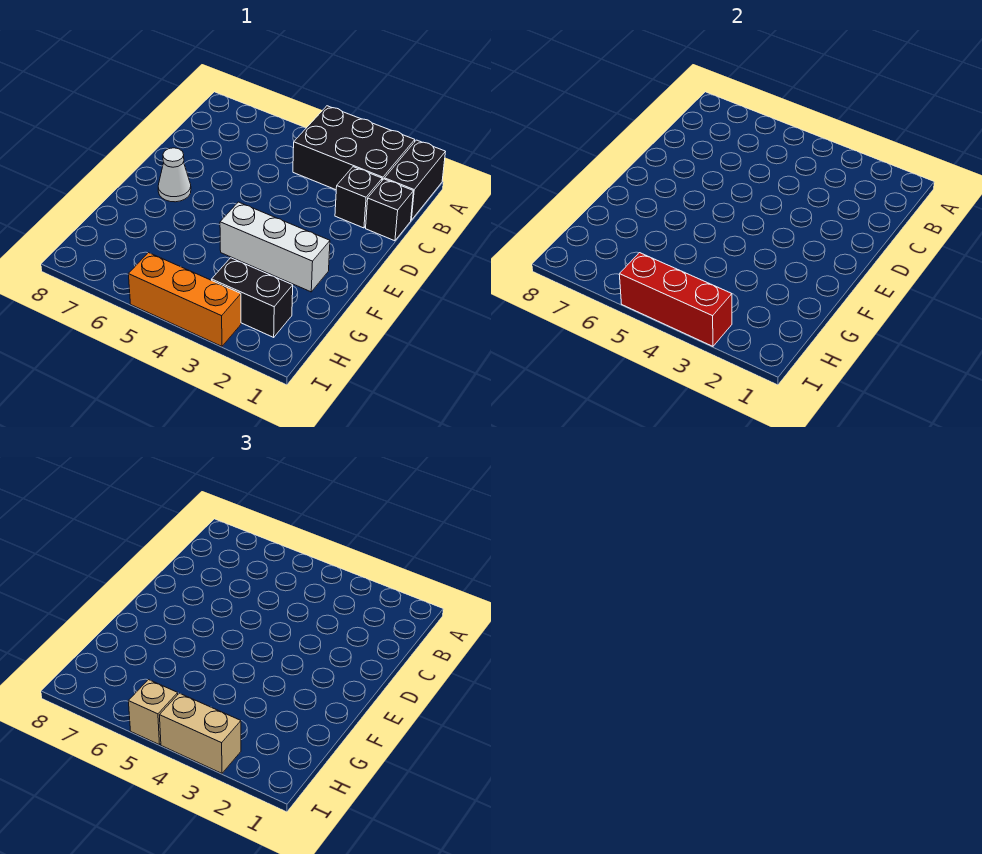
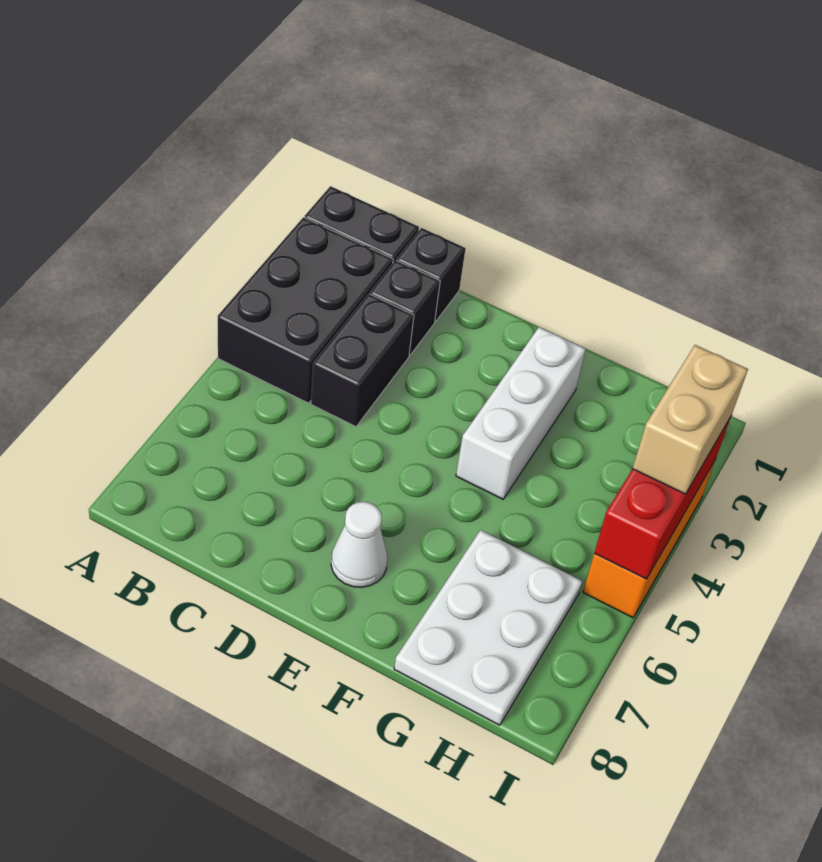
none -> white 2x3 plate [394,530,582,725]
black 1x2 brick [212,258,293,337] -> black 1x2 brick moved to [311,294,414,427]
tan 1x1 brick [128,680,178,745] -> none

